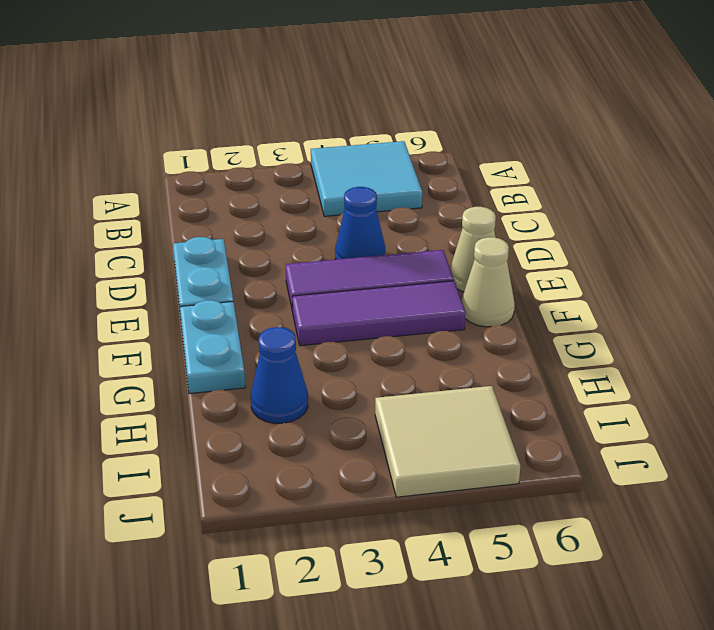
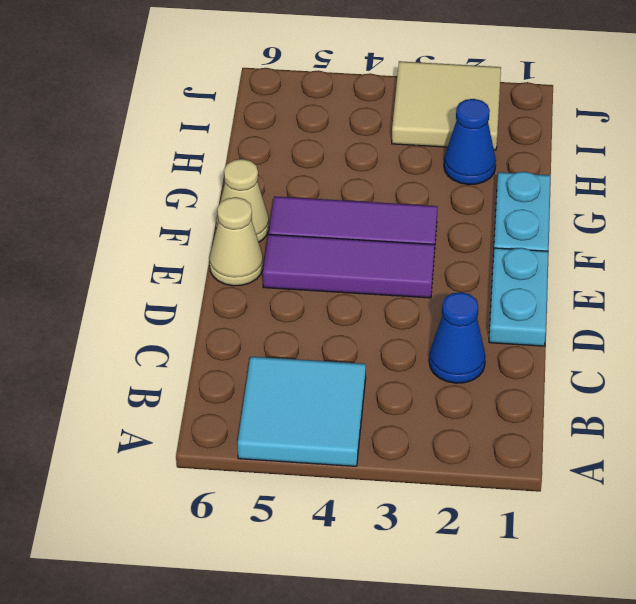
blue 1x1 cone [335,187,385,260] -> blue 1x1 cone moved to [429,292,486,383]
tan 2x2 tile [375,386,521,497] -> tan 2x2 tile moved to [392,61,501,150]

